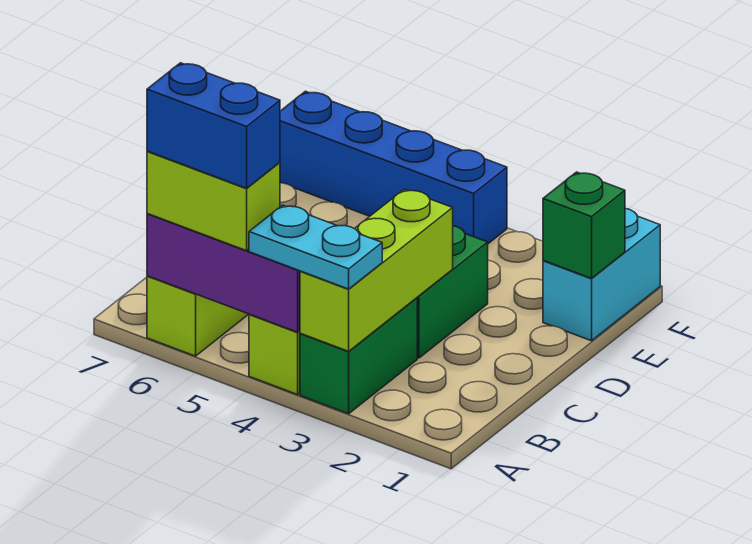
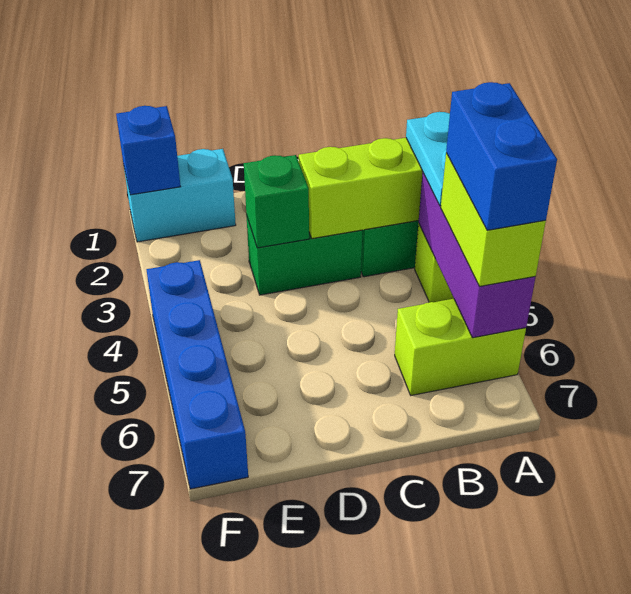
green 1x1 brick [543,172,625,278] -> green 1x1 brick moved to [244,155,309,248]
none -> blue 1x1 brick [116,106,181,195]

